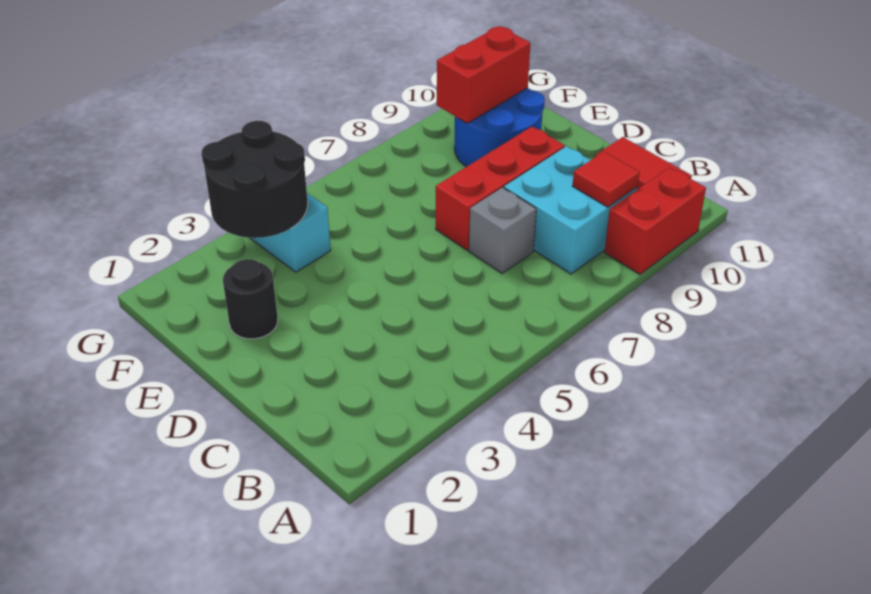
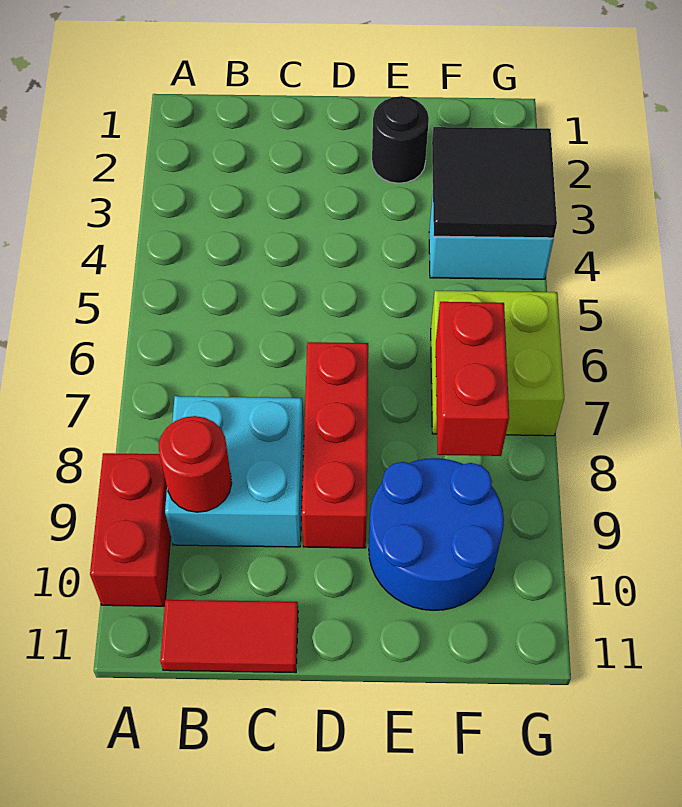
red 1x1 tile [573,152,640,207] -> red 1x1 round brick [159,416,232,512]
grey 1x1 brick [469,187,536,274] -> none
black 2x2 round brick [201,121,308,238] -> black 2x2 tile [432,127,557,238]
none -> lime 2x2 brick [431,291,564,436]
red 1x2 brick [437,26,530,123] -> red 1x2 brick moved to [436,302,509,456]

